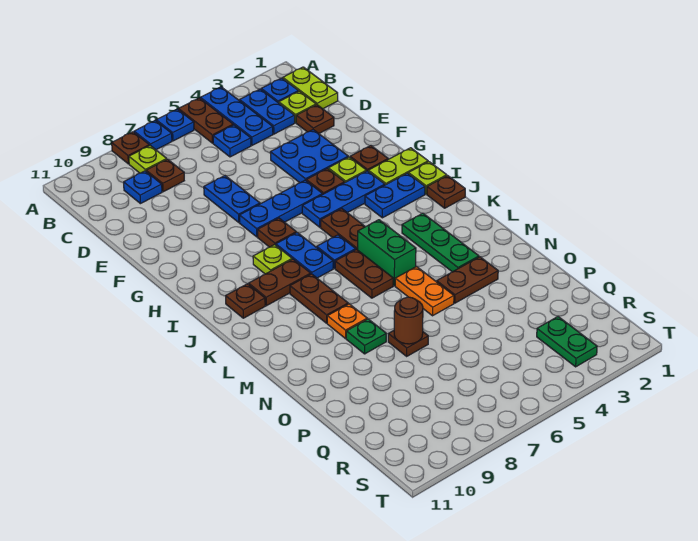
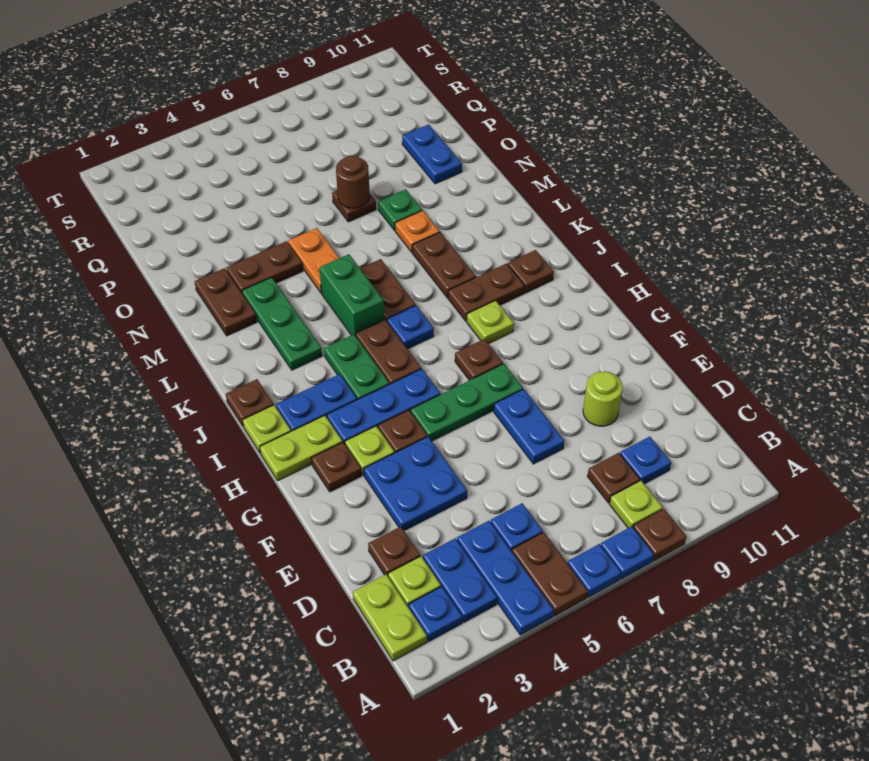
none -> lime 1x1 round brick [583,371,623,426]
blue 1x3 plate [239,180,323,237] -> green 1x3 plate [411,364,523,441]
blue 1x2 plate [276,232,333,278] -> blue 1x2 plate moved to [402,124,462,184]
none -> brown 1x2 plate [195,268,257,336]
green 1x2 plate [537,317,597,367] -> green 1x2 plate moved to [324,334,389,400]

